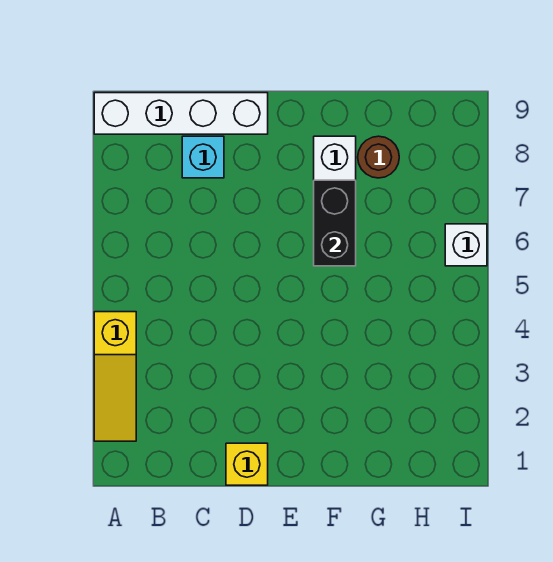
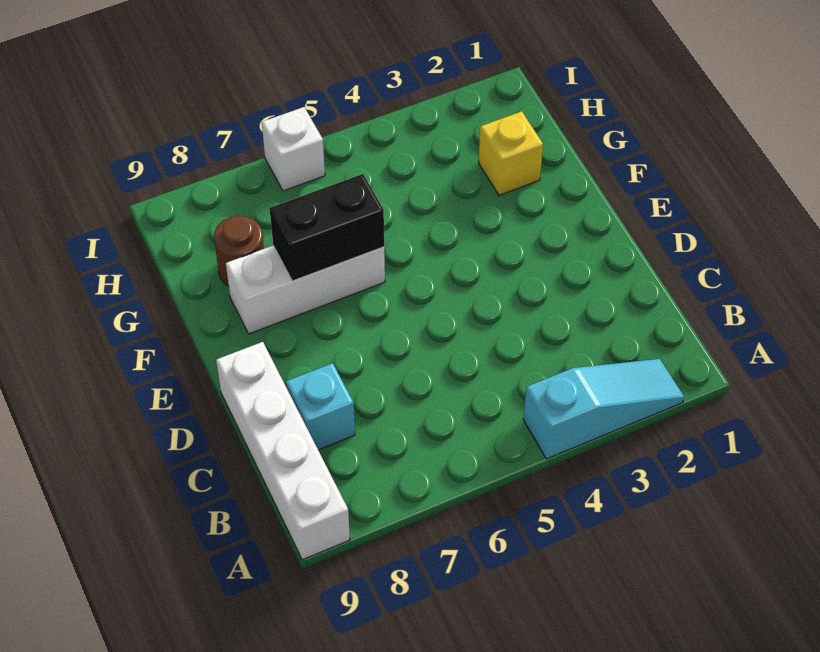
yellow 1x3 slope [94,312,136,441] -> cyan 1x3 slope [523,359,684,459]
yellow 1x1 brick [226,443,268,485] -> yellow 1x1 brick moved to [479,111,543,195]

